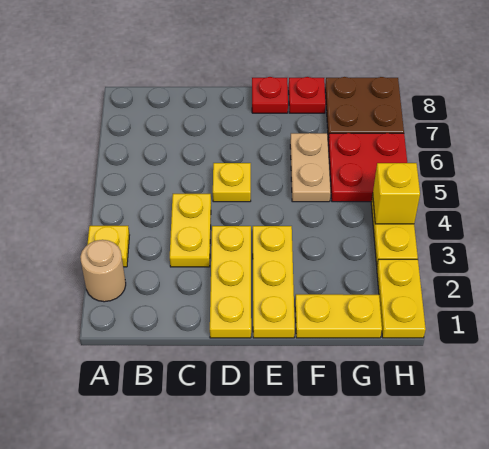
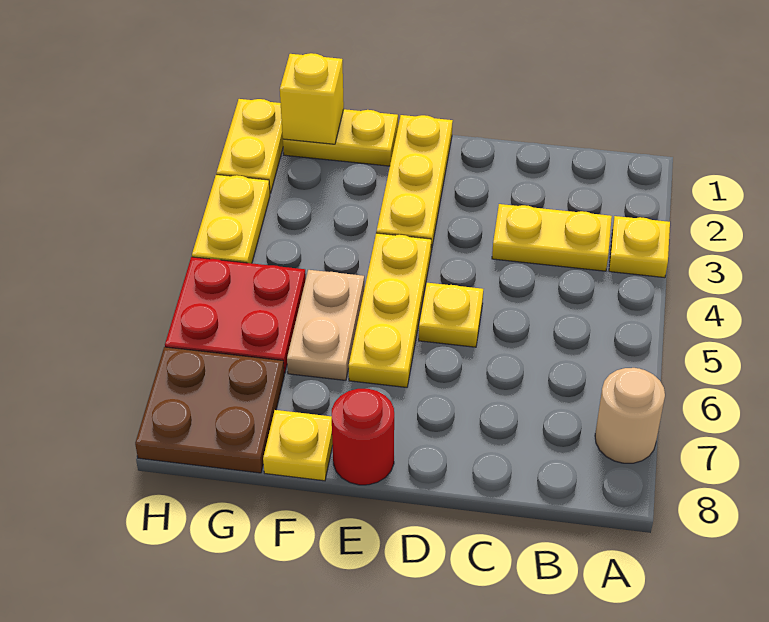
tan 1x1 round brick [80,240,126,302] -> tan 1x1 round brick moved to [595,368,665,463]
yellow 1x2 plate [170,194,211,267] -> yellow 1x2 plate turned to [492,204,612,271]
yellow 1x3 plate [210,226,251,338] -> yellow 1x3 plate moved to [349,233,431,387]
red 1x1 plate [252,77,288,113] -> red 1x1 round brick [332,389,394,485]
red 1x1 plate [289,77,326,113] -> yellow 1x1 plate [263,410,333,481]
yellow 1x1 brick [373,163,420,224] -> yellow 1x1 brick moved to [280,53,344,144]

